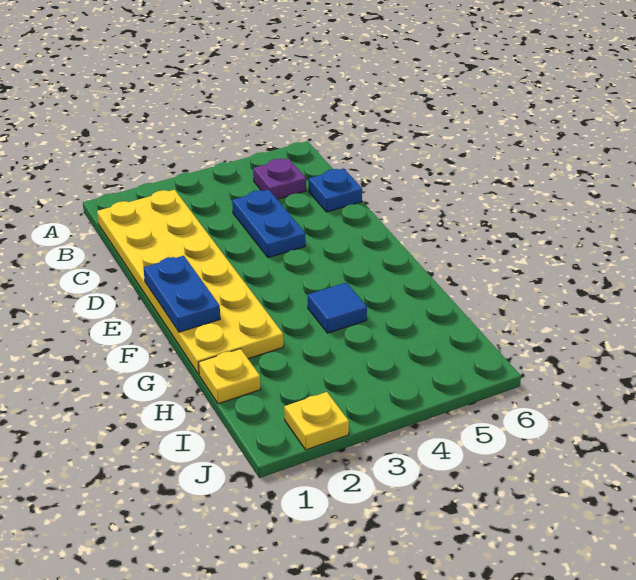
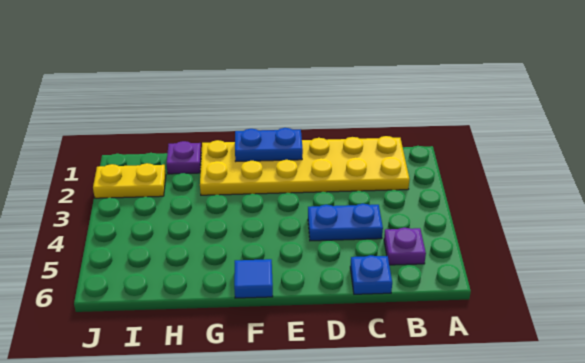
blue 1x1 tile [308,282,367,333] -> blue 1x1 tile moved to [234,259,273,298]
yellow 1x1 plate [199,349,260,404] -> purple 1x1 plate [167,141,201,174]
yellow 1x1 plate [284,392,349,450] -> yellow 1x2 plate [93,163,166,198]

